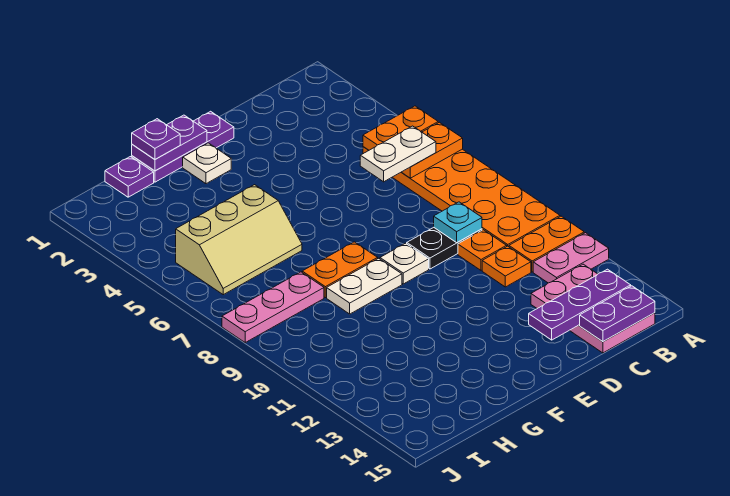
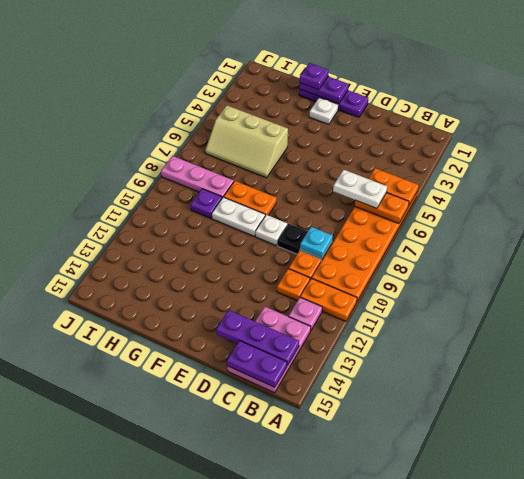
pink 1x2 plate [533,233,609,283] -> pink 1x1 plate [289,297,322,331]
purple 1x1 plate [105,157,154,197] -> purple 1x1 plate moved to [190,189,222,218]

